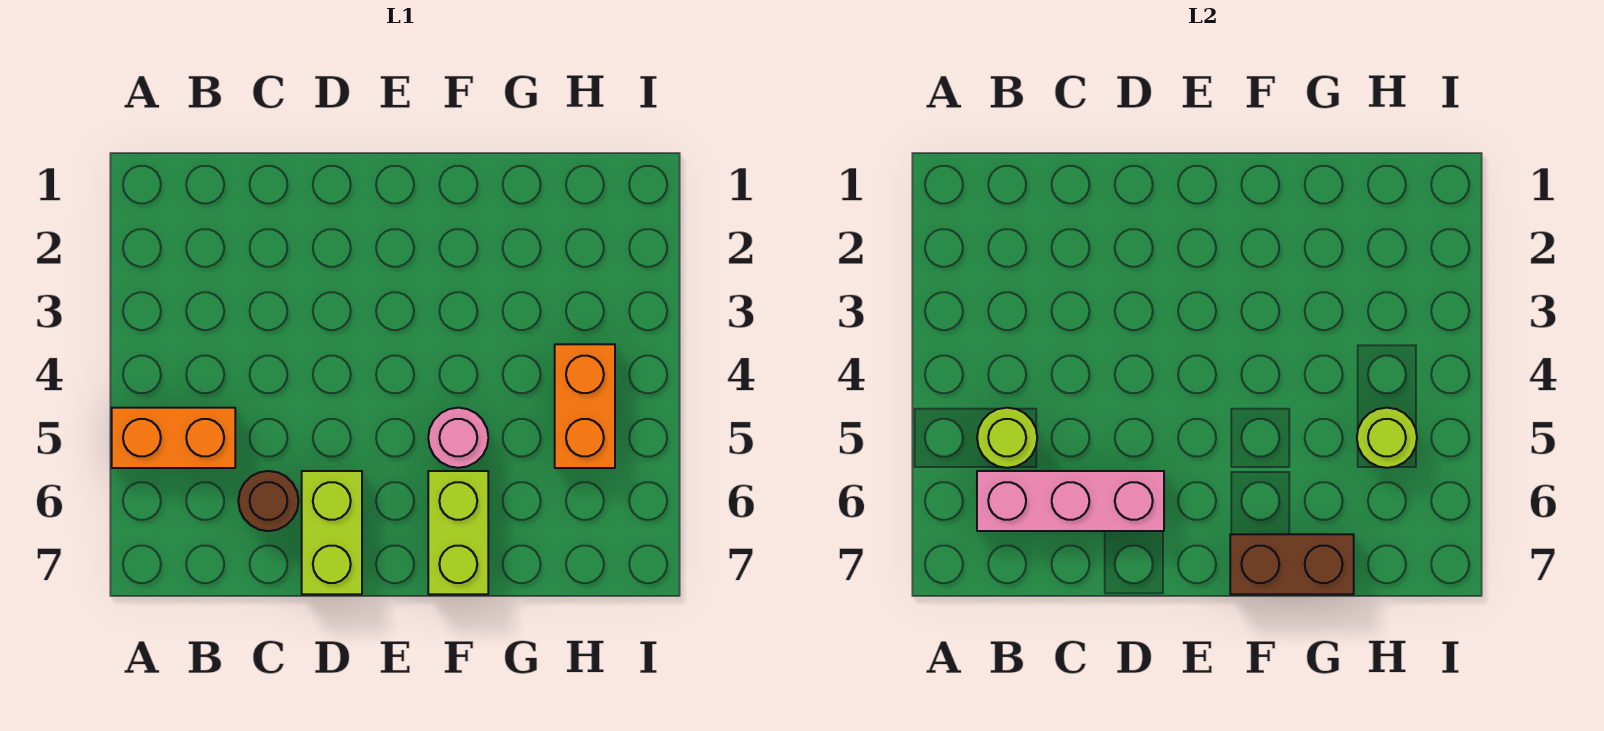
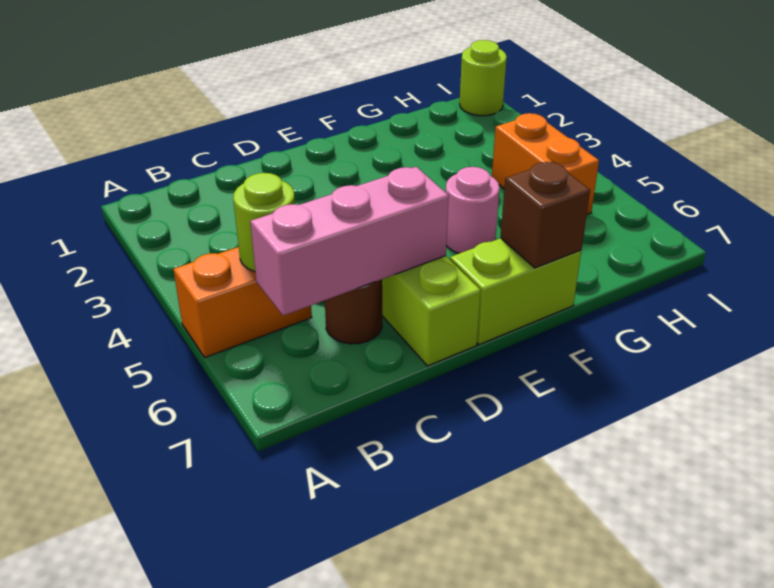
lime 1x2 brick [428,471,488,594] -> lime 1x2 brick turned to [450,238,581,345]
brown 1x2 brick [1230,534,1354,594] -> brown 1x1 brick [500,161,590,268]
lime 1x1 round brick [1357,408,1417,468] -> lime 1x1 round brick moved to [460,40,507,116]

